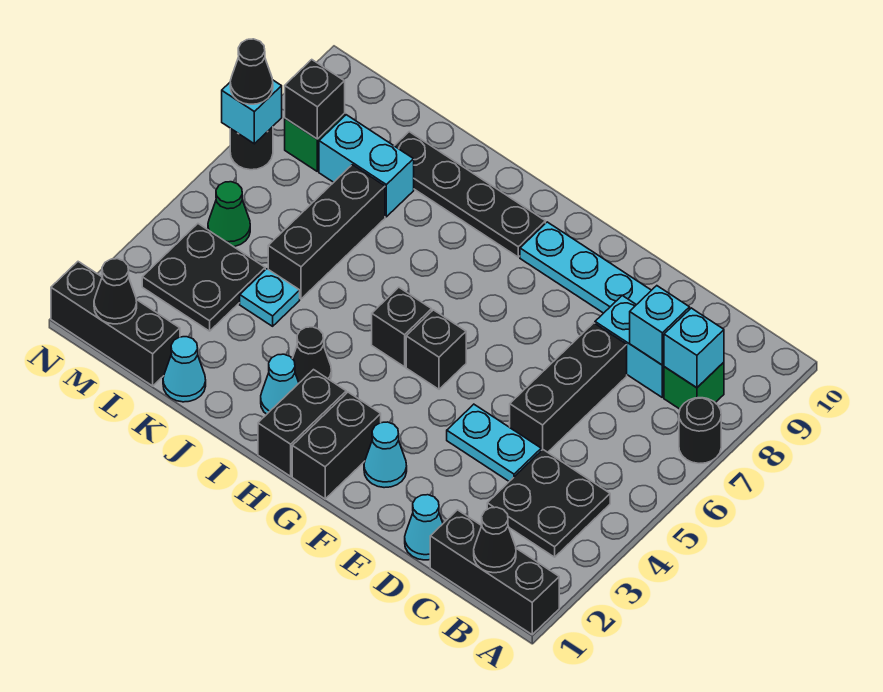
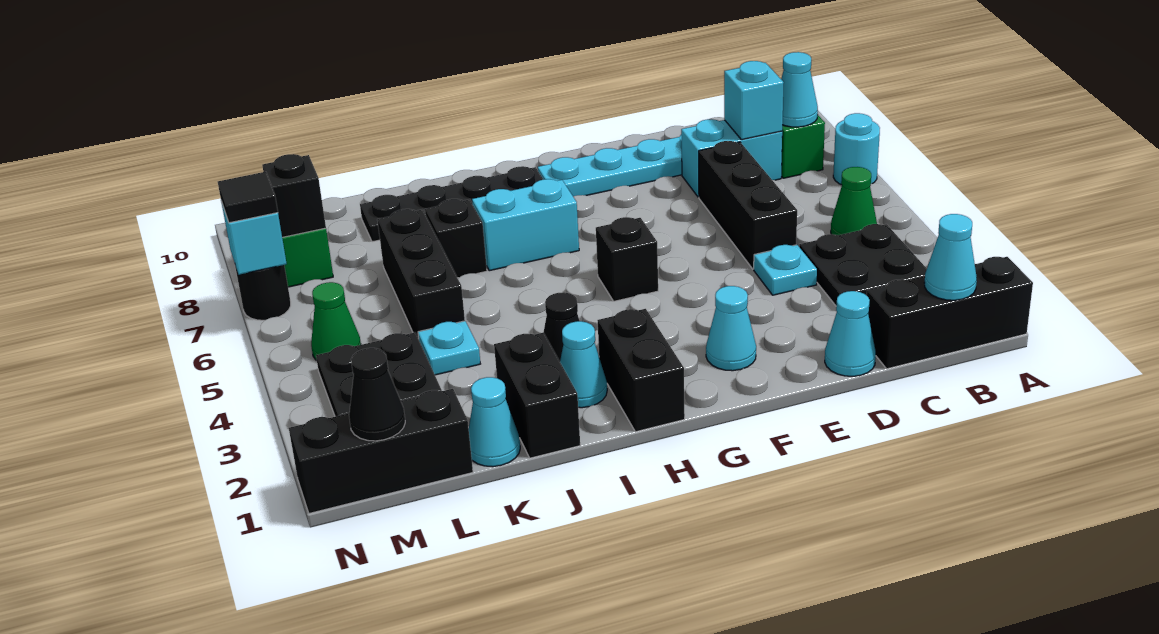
black 1x1 round brick [679,398,721,463] -> cyan 1x1 round brick [833,113,880,184]
black 1x1 cone [474,507,516,573] -> cyan 1x1 cone [924,214,977,300]
none -> green 1x1 cone [831,167,877,235]
cyan 1x1 brick [664,308,724,388] -> cyan 1x1 cone [781,52,818,127]
cyan 1x2 plate [447,404,541,481] -> cyan 1x1 plate [754,245,817,295]
black 1x2 brick [292,392,381,499] -> black 1x2 brick moved to [494,333,580,458]
black 1x1 brick [372,287,432,367] -> black 1x1 brick moved to [425,199,487,278]
cyan 1x2 brick [319,115,414,217] -> cyan 1x2 brick moved to [472,179,579,271]
black 1x1 cone [230,39,273,104] -> black 1x1 tile [218,172,278,223]

